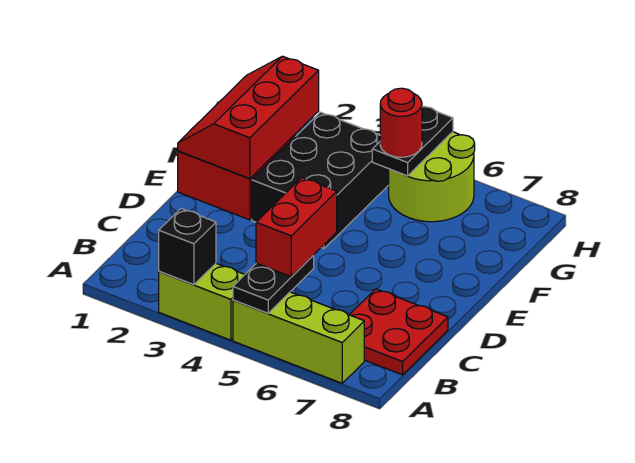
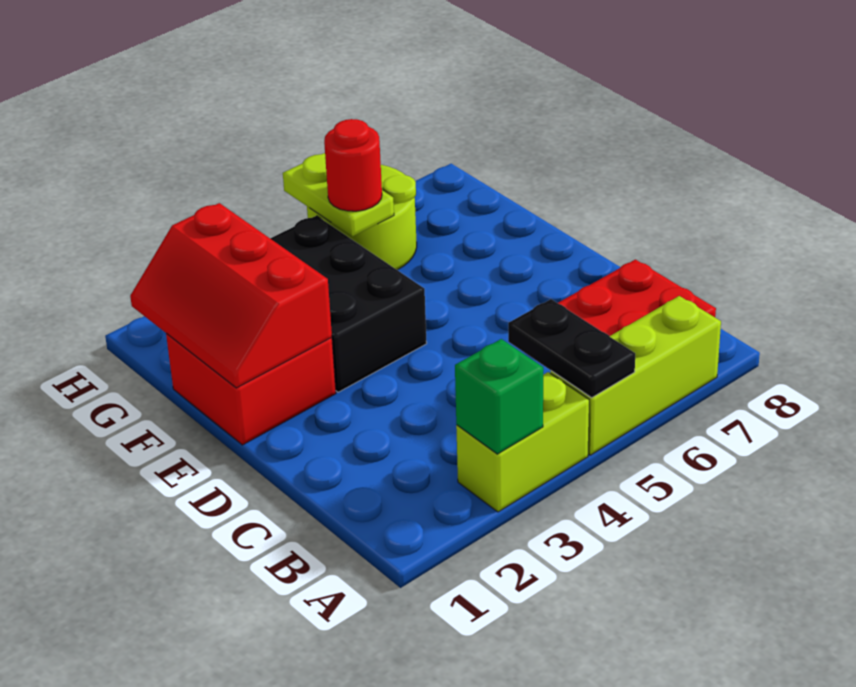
black 1x1 brick [159,209,216,285] -> green 1x1 brick [455,339,543,454]
red 1x2 brick [256,178,337,276] -> none
black 1x2 plate [372,106,453,176] -> lime 1x2 plate [283,153,394,236]

